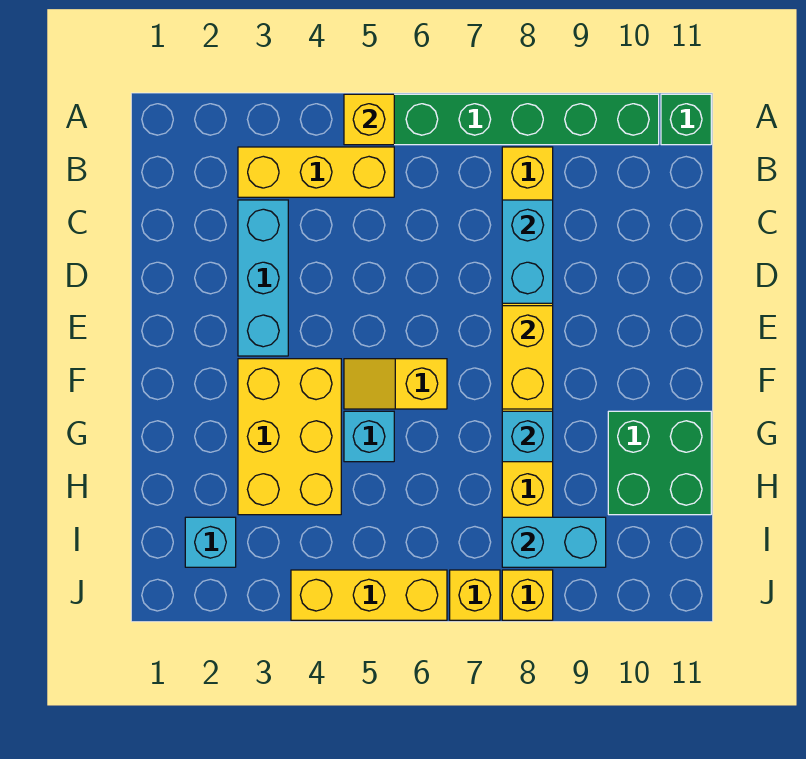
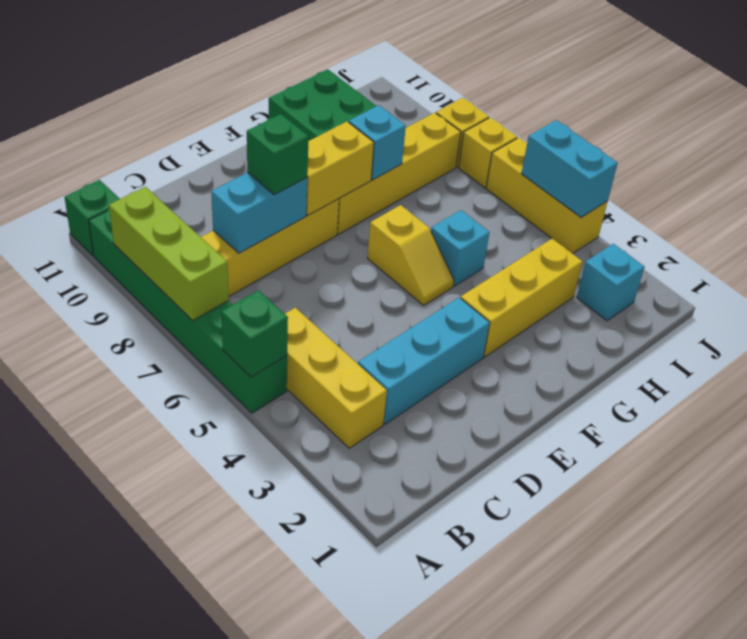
yellow 1x1 brick [344,94,394,145] -> green 1x1 brick [221,290,288,377]
none -> lime 1x3 brick [109,187,229,320]
none -> green 1x1 brick [247,114,309,195]
yellow 2x3 brick [238,359,341,515] -> yellow 1x3 brick [461,239,582,357]
cyan 1x2 brick [502,517,606,567] -> cyan 1x2 brick moved to [521,120,618,217]

